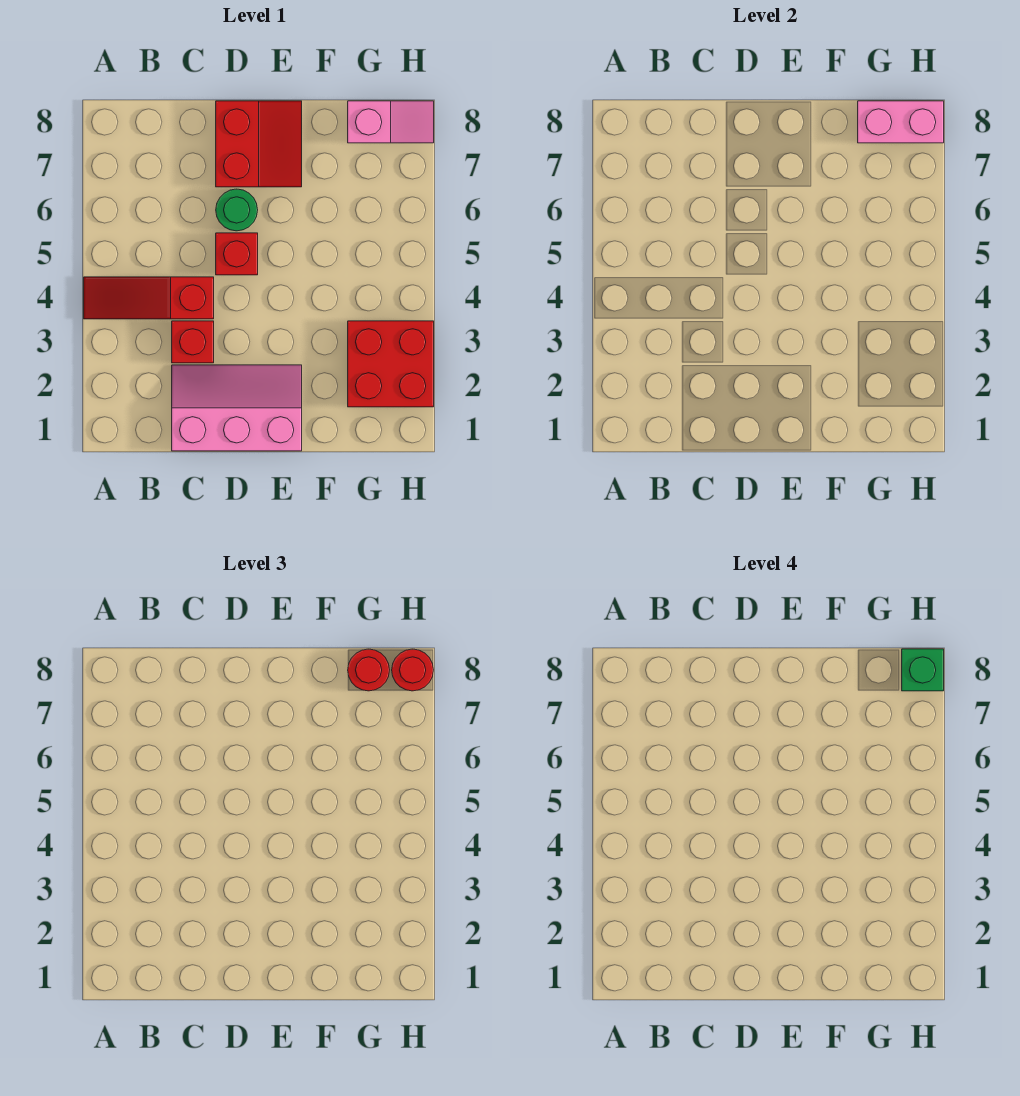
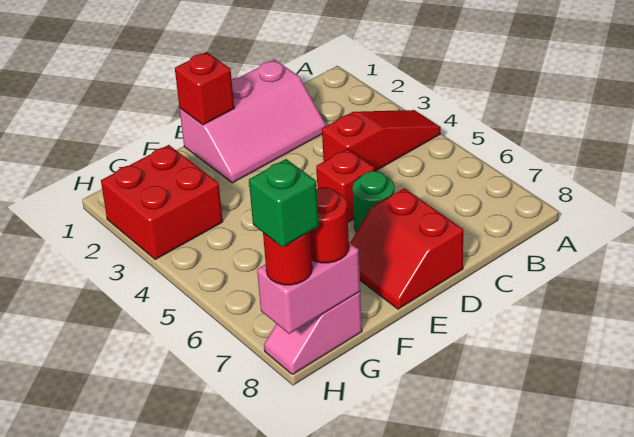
red 1x1 brick [172,321,214,363] -> red 1x1 brick moved to [175,52,234,125]

